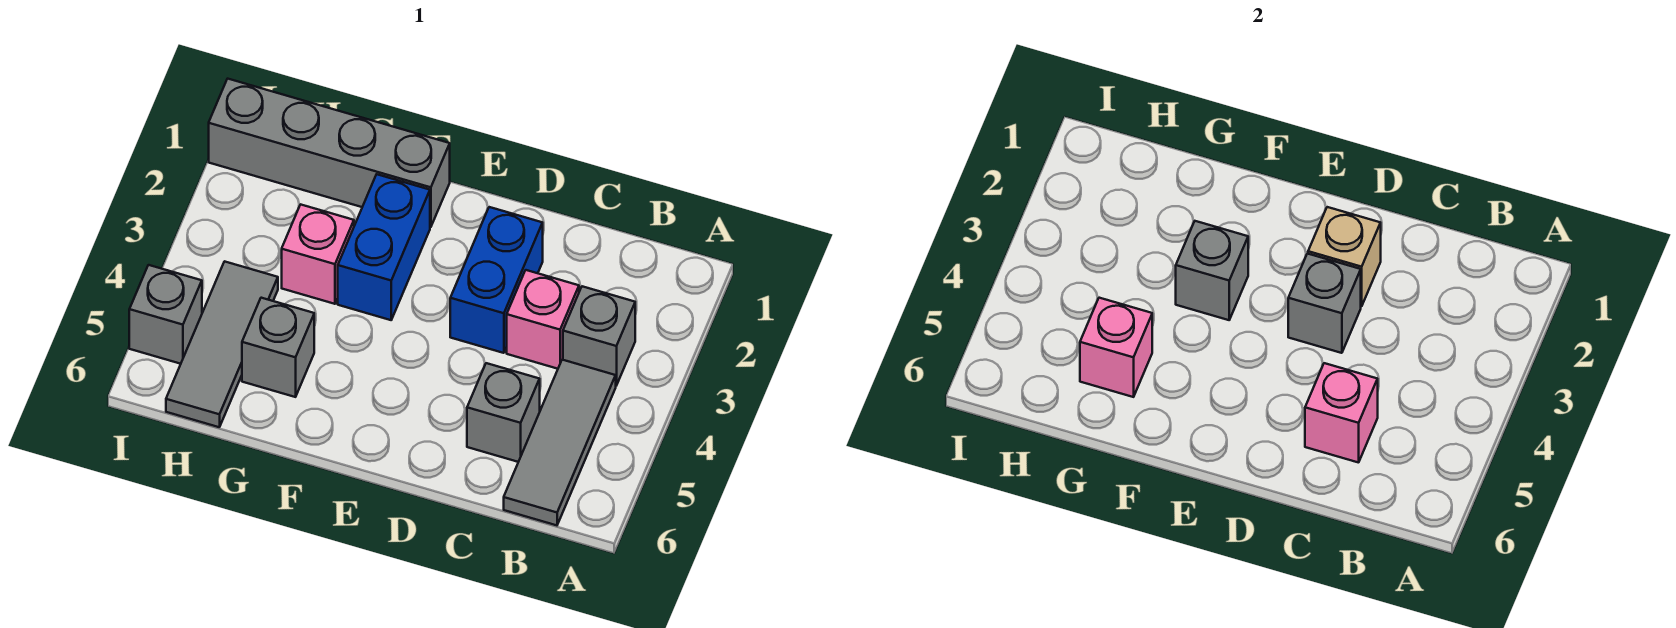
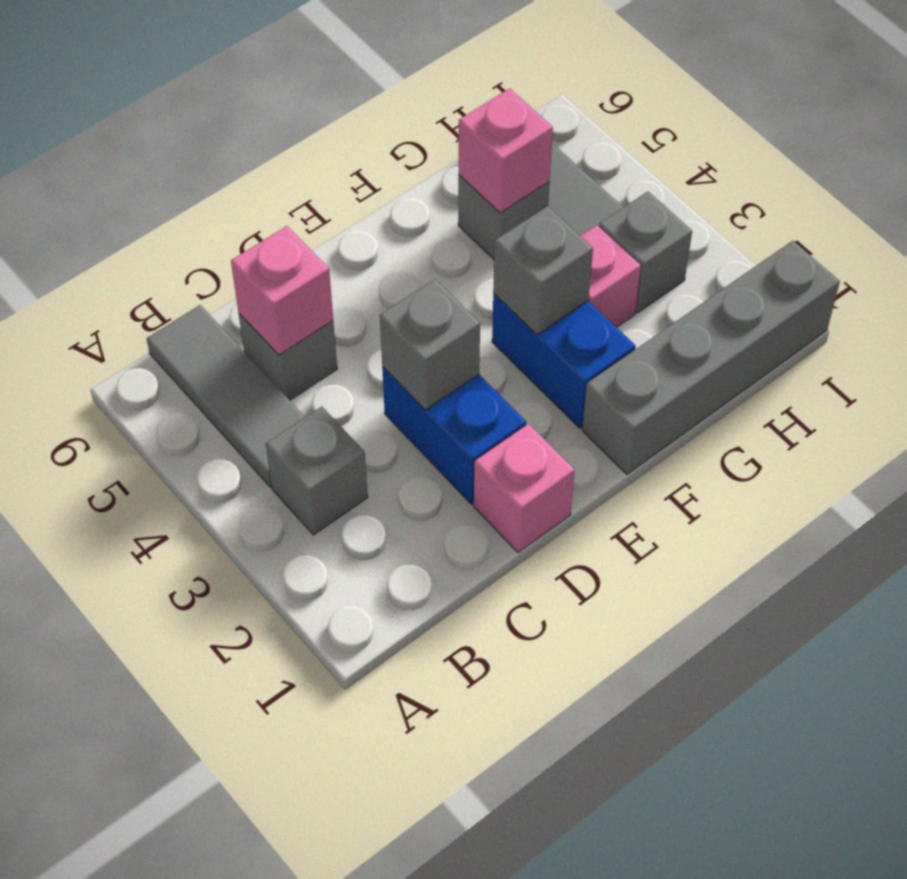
pink 1x1 brick [507,270,579,369] -> pink 1x1 brick moved to [474,424,575,553]
tan 1x1 brick [1308,207,1381,306] -> none
grey 1x1 brick [129,265,202,364] -> grey 1x1 brick moved to [599,192,692,313]

